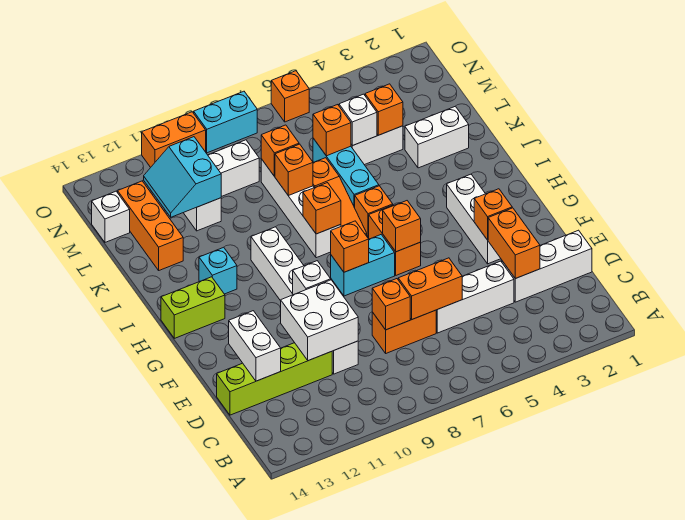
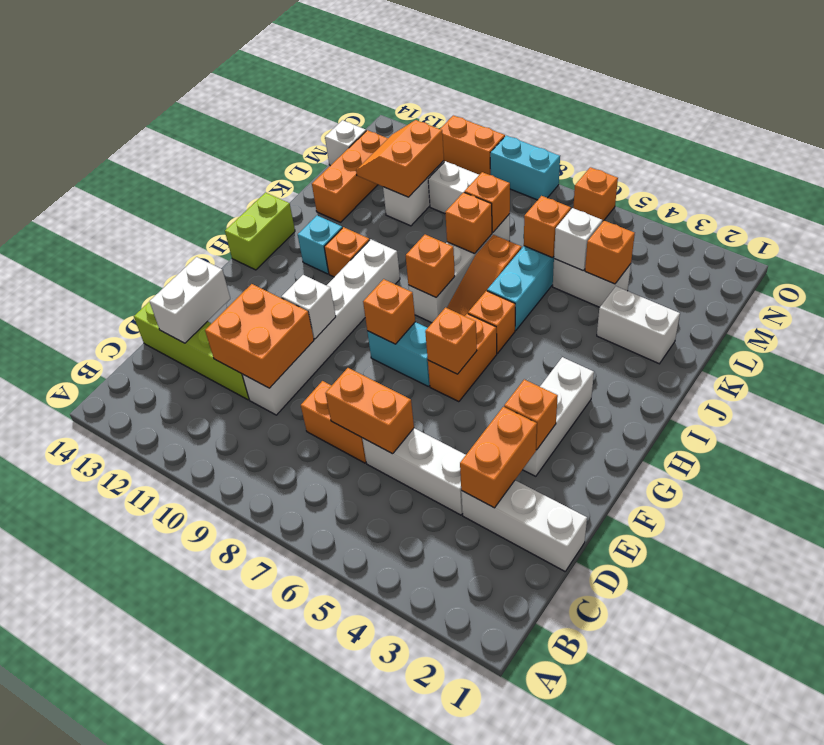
orange 1x1 brick [372,279,410,330] -> orange 1x1 brick moved to [324,227,369,277]
white 2x2 brick [281,280,358,361] -> orange 2x2 brick [205,284,314,388]
lime 1x2 brick [161,277,225,338] -> lime 1x2 brick turned to [225,193,295,270]
cyan 2x2 slope [144,137,221,217] -> orange 2x2 slope [356,120,444,197]

